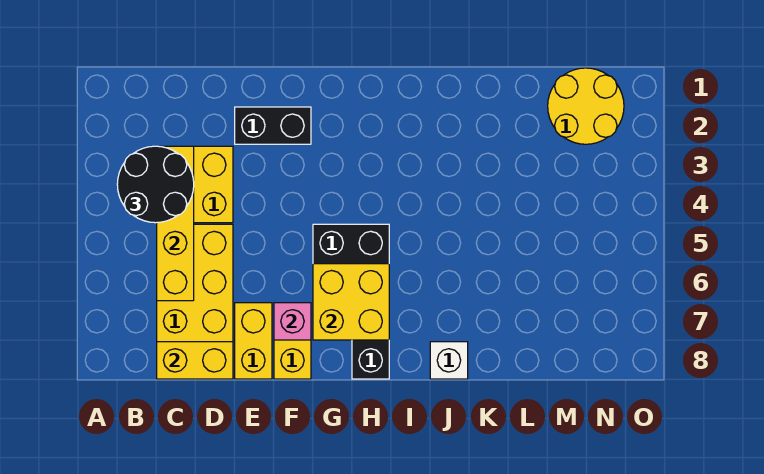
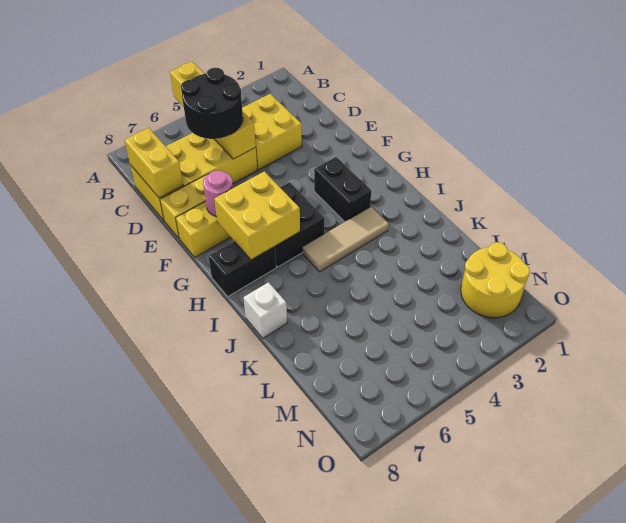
black 2x2 round brick [117,146,194,223] -> black 2x2 round brick moved to [181,68,243,139]
yellow 1x4 brick [157,146,194,301] -> yellow 1x4 brick turned to [170,62,256,159]
black 1x2 brick [235,107,311,144] -> black 1x2 brick moved to [314,157,371,222]
pink 1x1 brick [274,303,311,340] -> pink 1x1 round brick [203,171,233,216]
none -> tan 1x3 tile [302,207,389,272]

